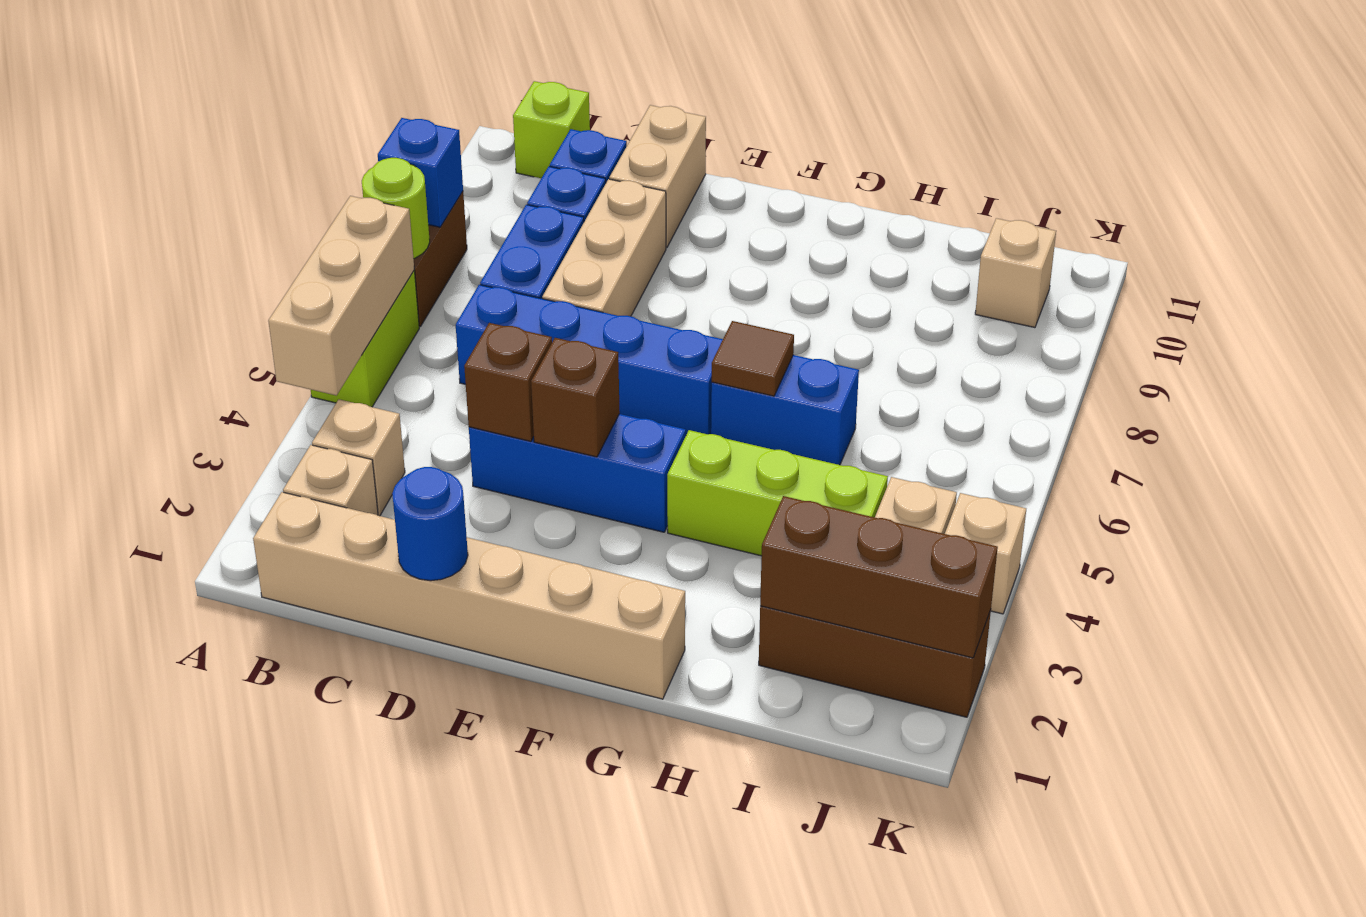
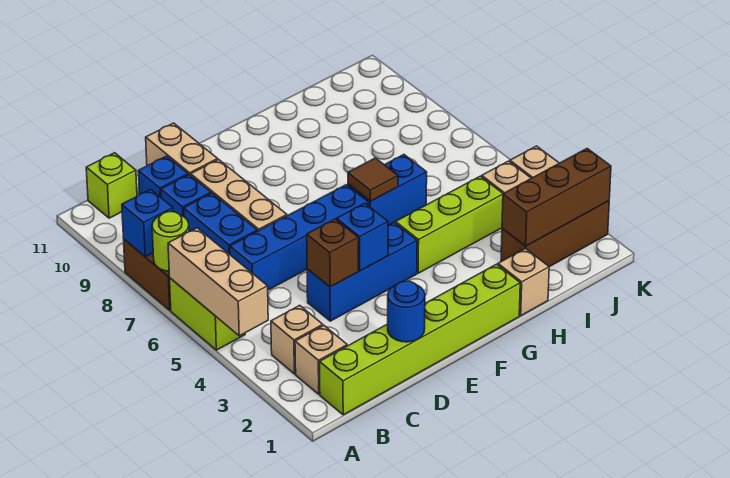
tan 1x6 brick [253,492,685,699] -> lime 1x6 brick [320,264,520,415]
brown 1x1 brick [531,338,620,457] -> blue 1x1 brick [337,203,388,271]
tan 1x1 brick [975,218,1056,328] -> tan 1x1 brick moved to [498,248,549,316]

